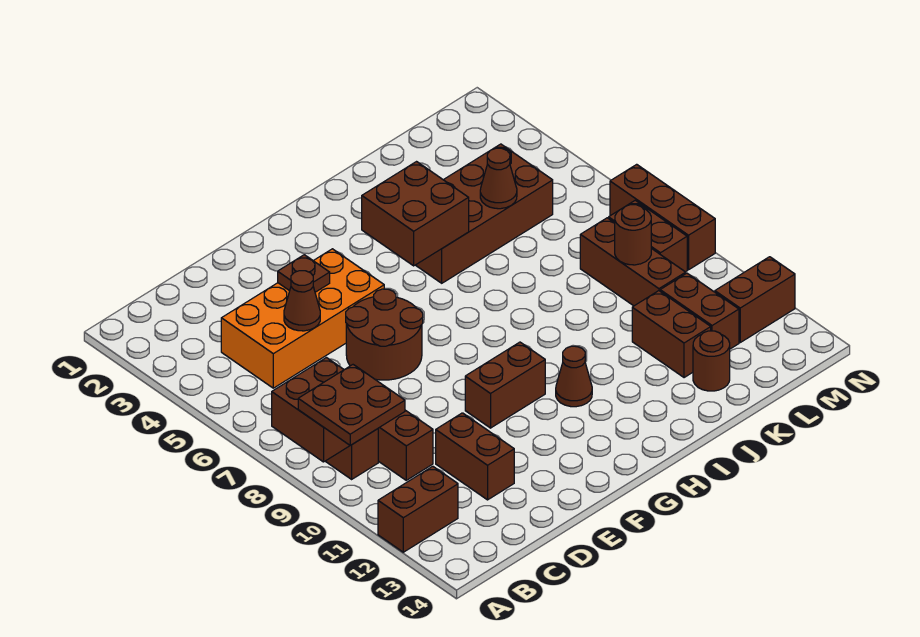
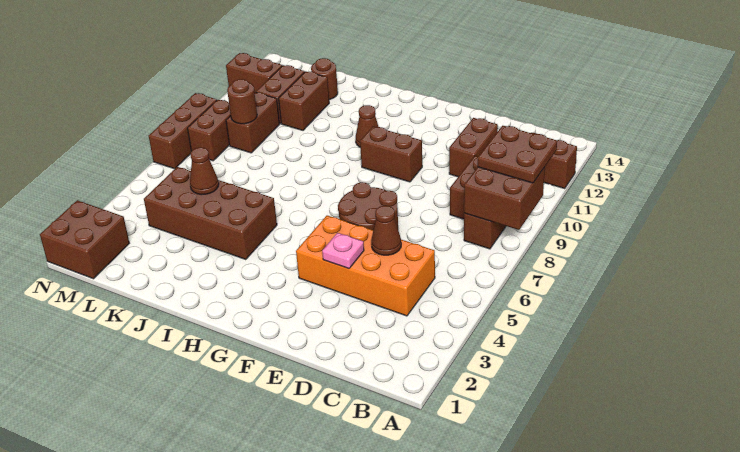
brown 1x1 plate [278,255,330,292] -> pink 1x1 plate [322,233,364,269]
brown 2x2 brick [362,162,469,266] -> brown 2x2 brick moved to [40,200,129,279]
brown 1x3 brick [580,218,686,306] -> brown 1x2 brick [226,92,280,153]

